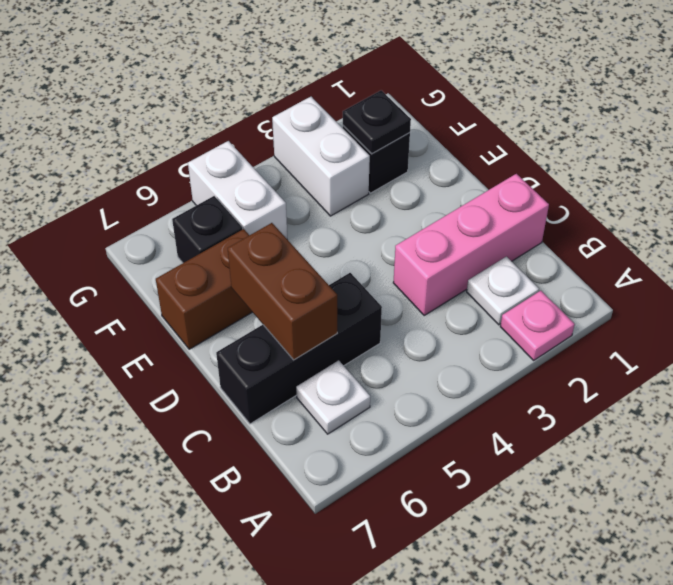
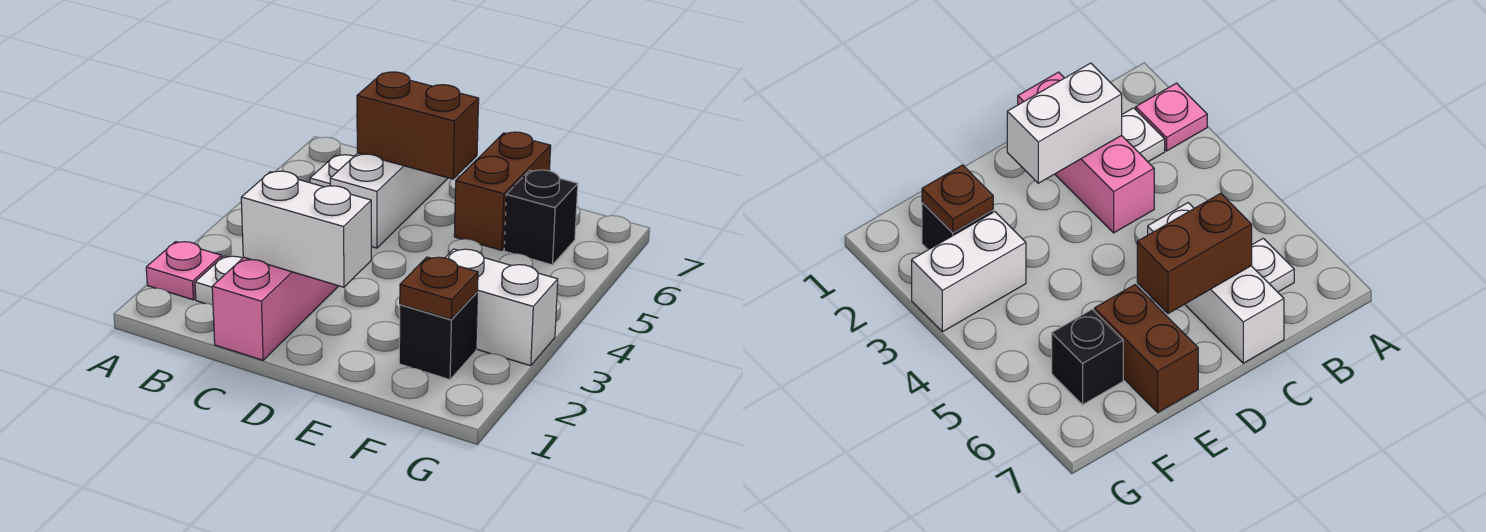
black 1x3 brick [216,273,382,424] -> white 1x3 brick [330,153,448,248]
black 1x1 plate [343,90,411,154] -> brown 1x1 plate [400,257,478,320]
white 1x2 brick [188,141,287,239] -> white 1x2 brick moved to [241,171,371,287]

